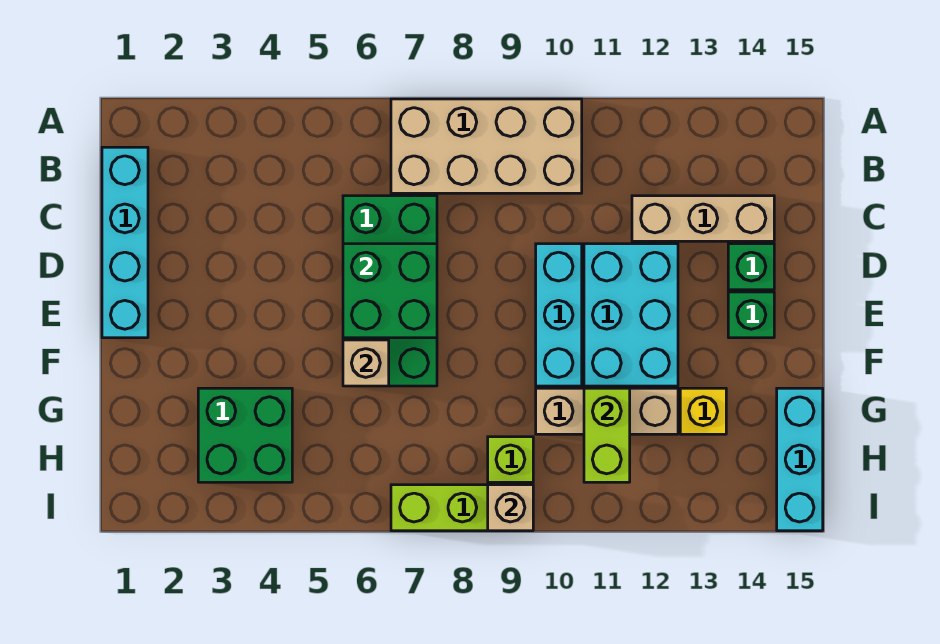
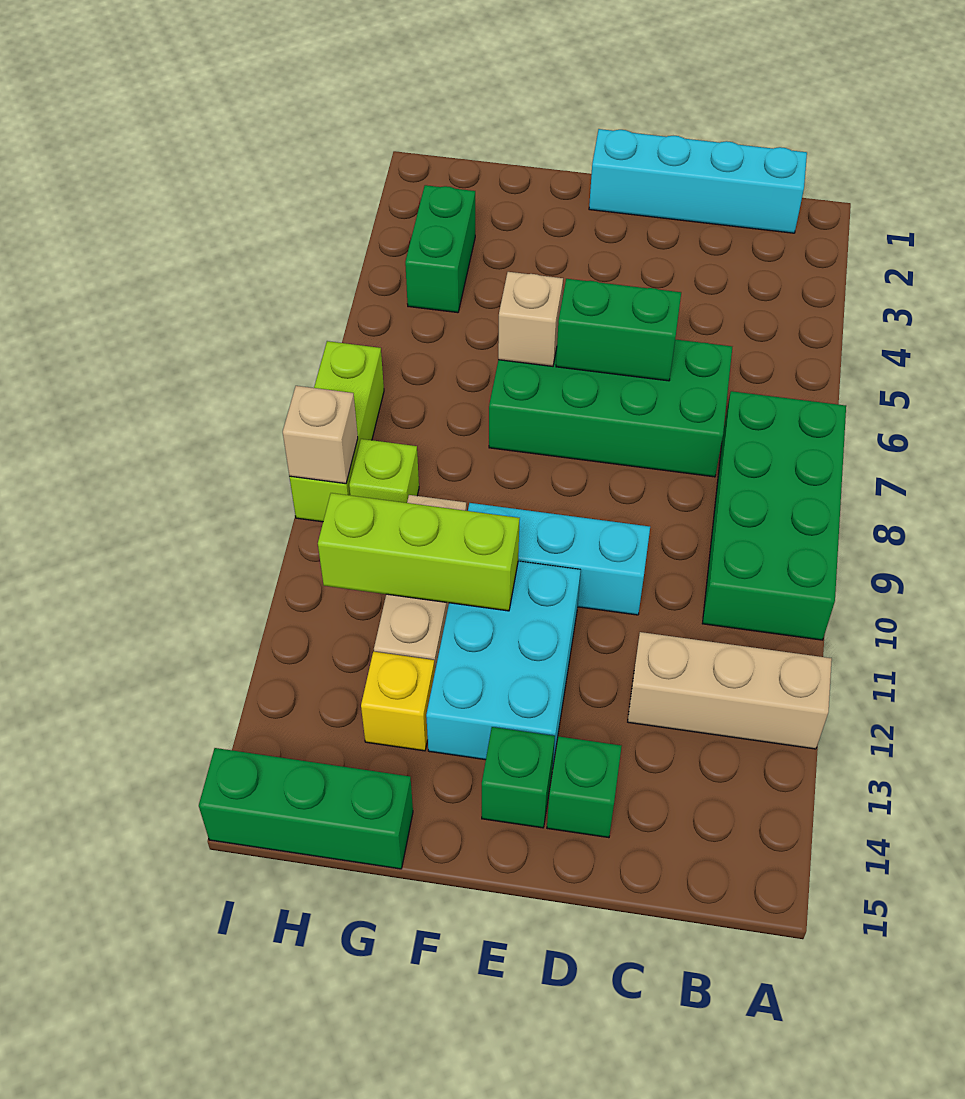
tan 2x4 brick [391,99,582,193] -> green 2x4 brick [702,391,846,640]
tan 1x3 brick [632,196,774,241] -> tan 1x3 brick turned to [628,632,832,749]
green 2x2 brick [343,244,437,338] -> green 1x2 brick [556,279,681,381]
cyan 2x3 brick [584,244,678,386] -> cyan 2x3 brick turned to [426,561,581,764]
green 2x2 brick [198,388,292,482] -> green 1x2 brick [405,185,475,313]
lime 1x2 brick [584,388,630,482] -> lime 1x3 brick [318,493,520,611]
cyan 1x3 brick [777,388,823,531] -> green 1x3 brick [199,748,413,869]

